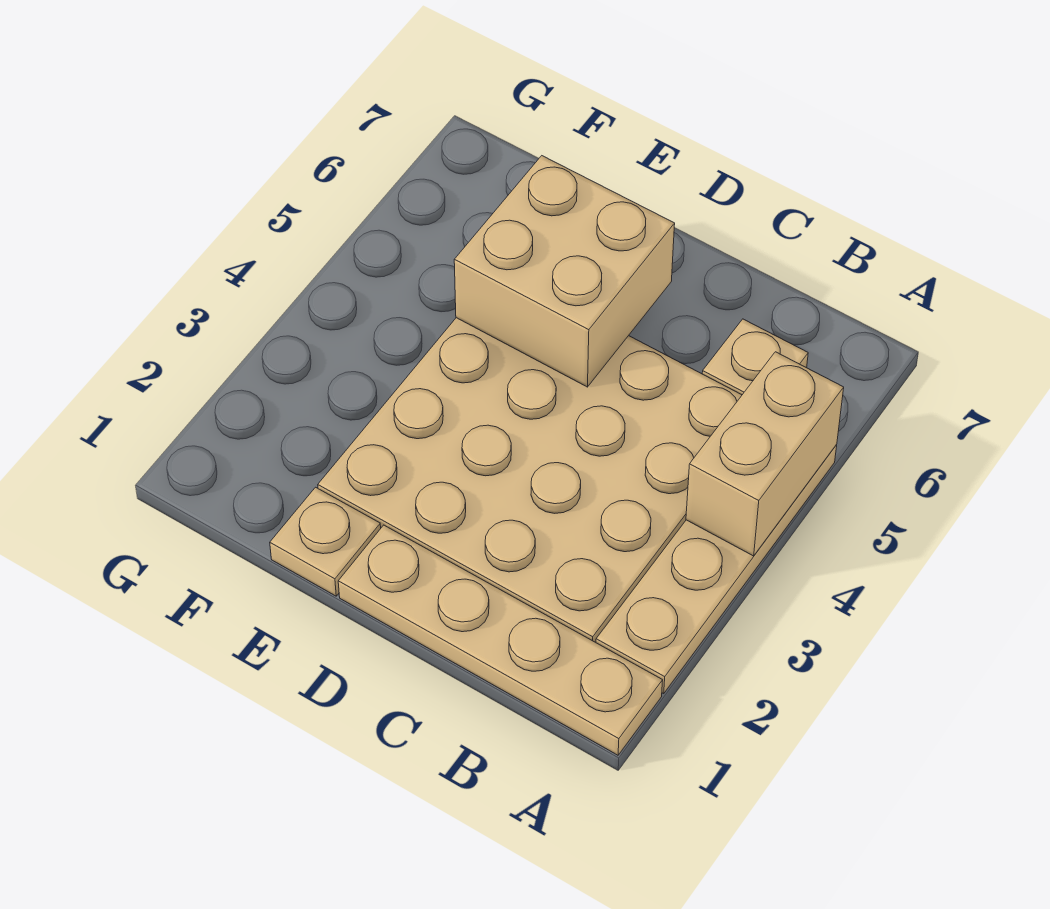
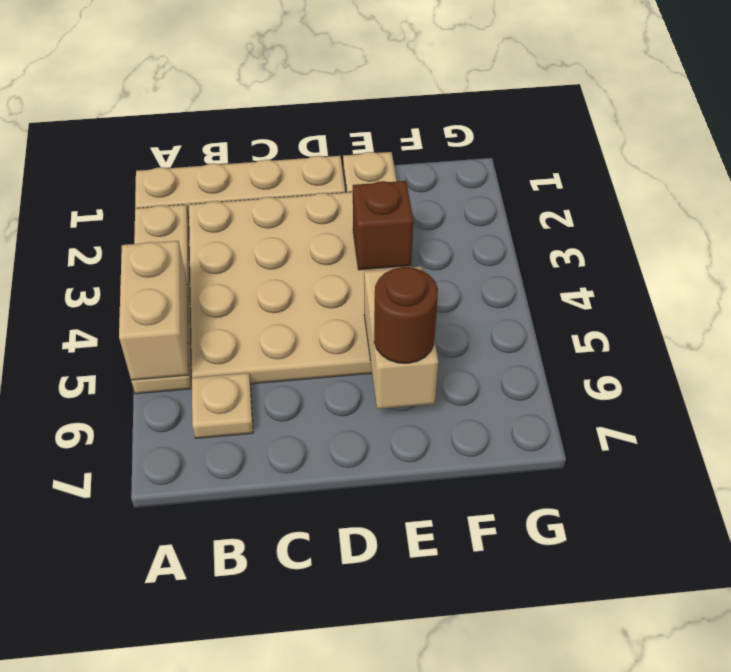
tan 2x2 brick [454,156,675,387] -> tan 1x2 brick [364,267,438,409]
none -> brown 1x1 brick [353,181,413,270]
none -> brown 1x1 round brick [374,267,438,363]

